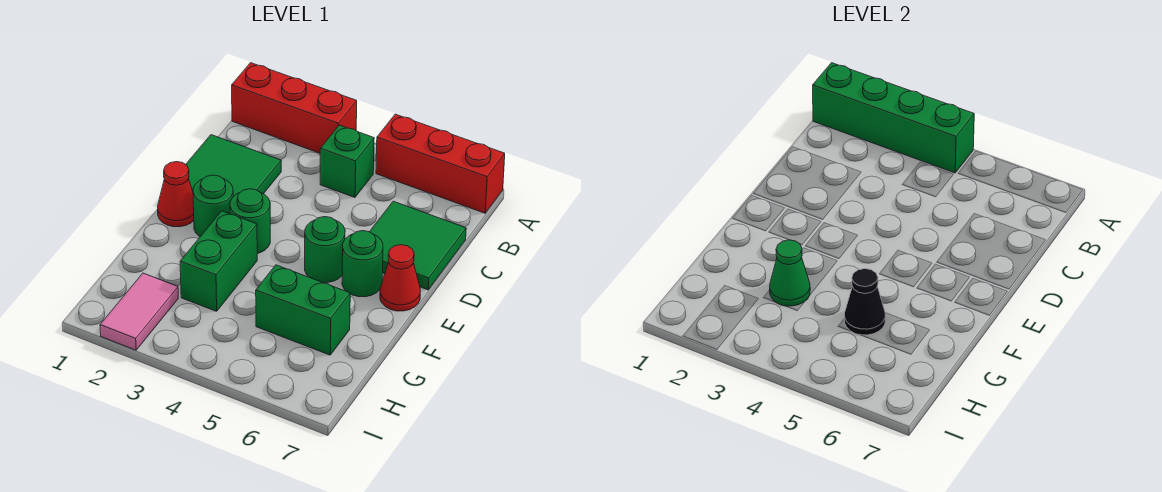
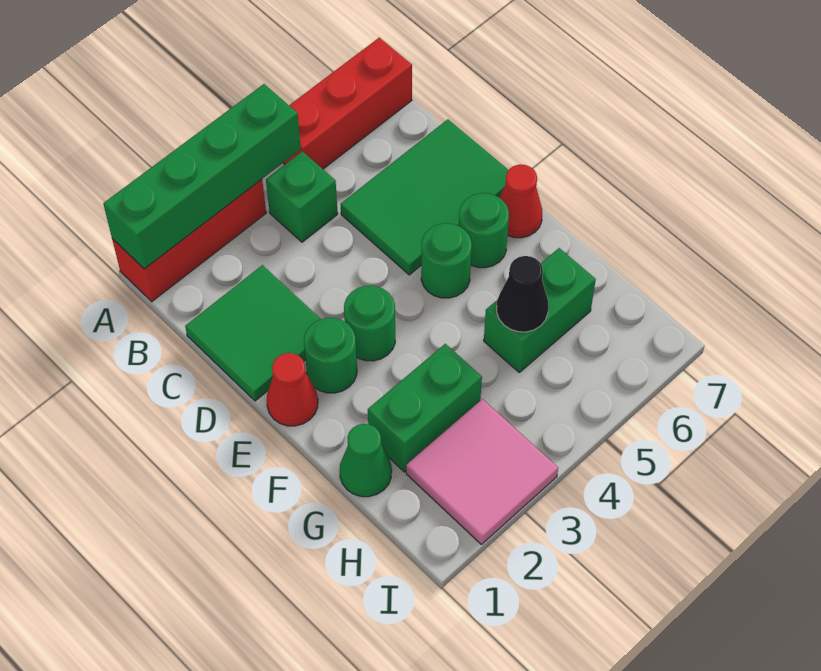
green 2x2 tile [370,201,466,290] -> green 2x3 tile [340,119,508,275]
green 1x2 brick [180,211,257,311] -> green 1x2 brick turned to [368,344,482,472]
green 1x1 cone [770,240,810,306] -> green 1x1 cone moved to [340,424,392,497]
pink 1x2 tile [100,273,178,350] -> pink 2x2 tile [406,399,558,544]

